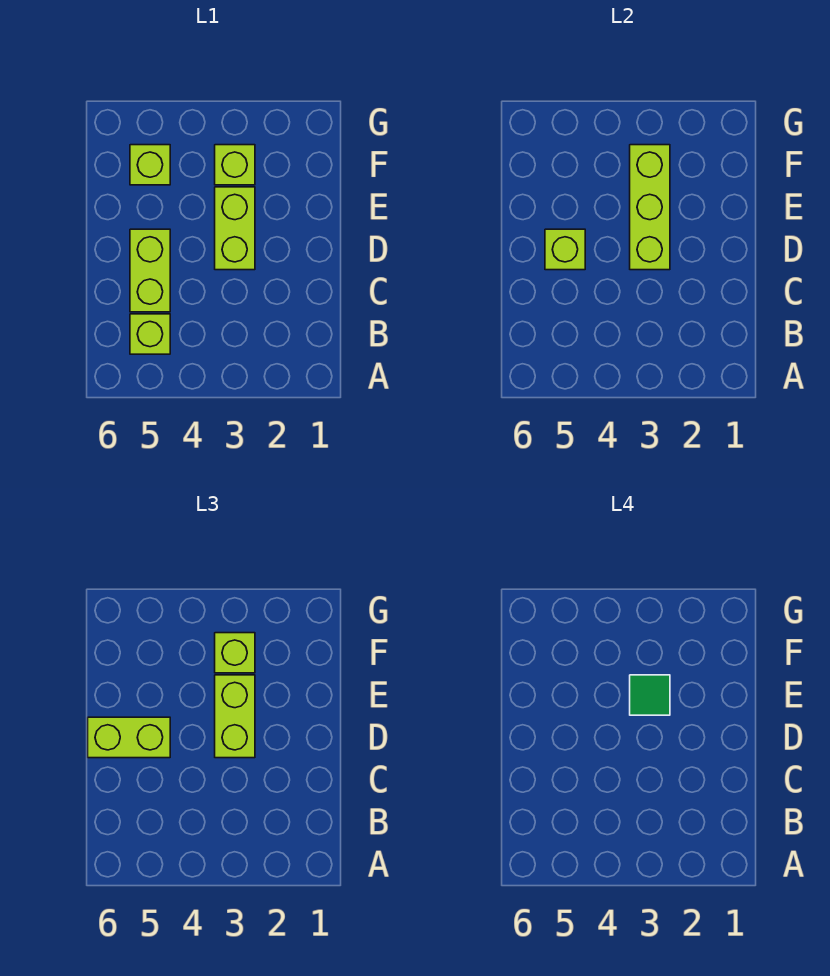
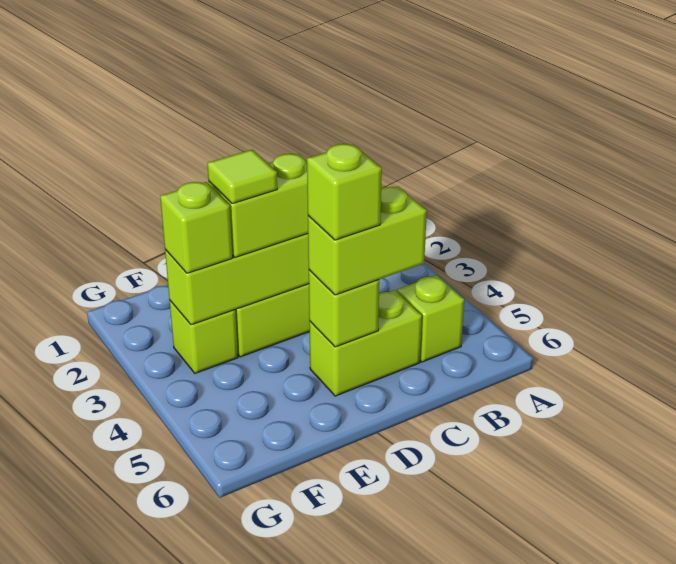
lime 1x2 brick [88,717,170,758] -> lime 1x2 brick turned to [308,187,427,295]
green 1x1 tile [630,675,670,715] -> lime 1x1 tile [207,150,277,204]
lime 1x1 brick [130,145,170,185] -> lime 1x1 brick moved to [307,144,382,240]

